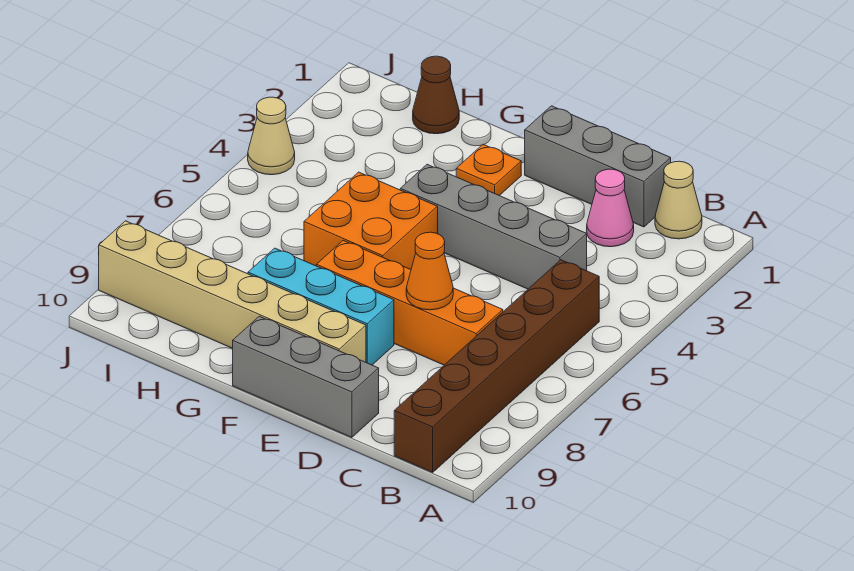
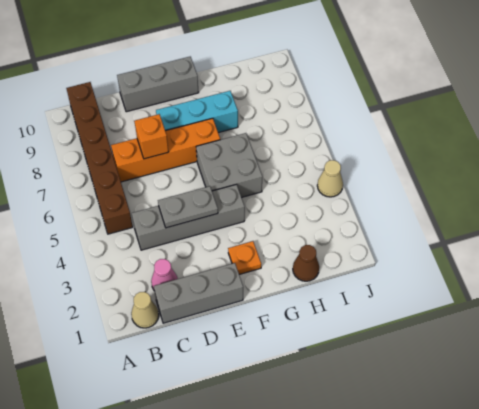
none -> grey 1x2 plate [158,186,218,228]
orange 1x1 cone [406,232,453,310] -> orange 1x1 brick [135,114,168,159]
tan 1x6 brick [99,221,366,362] -> none
orange 2x2 brick [304,172,438,269] -> grey 2x2 brick [196,133,262,197]

